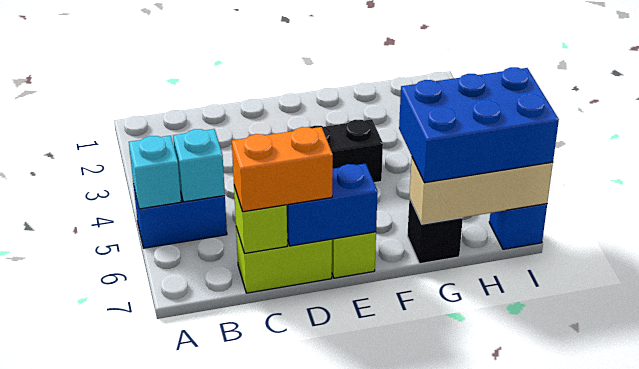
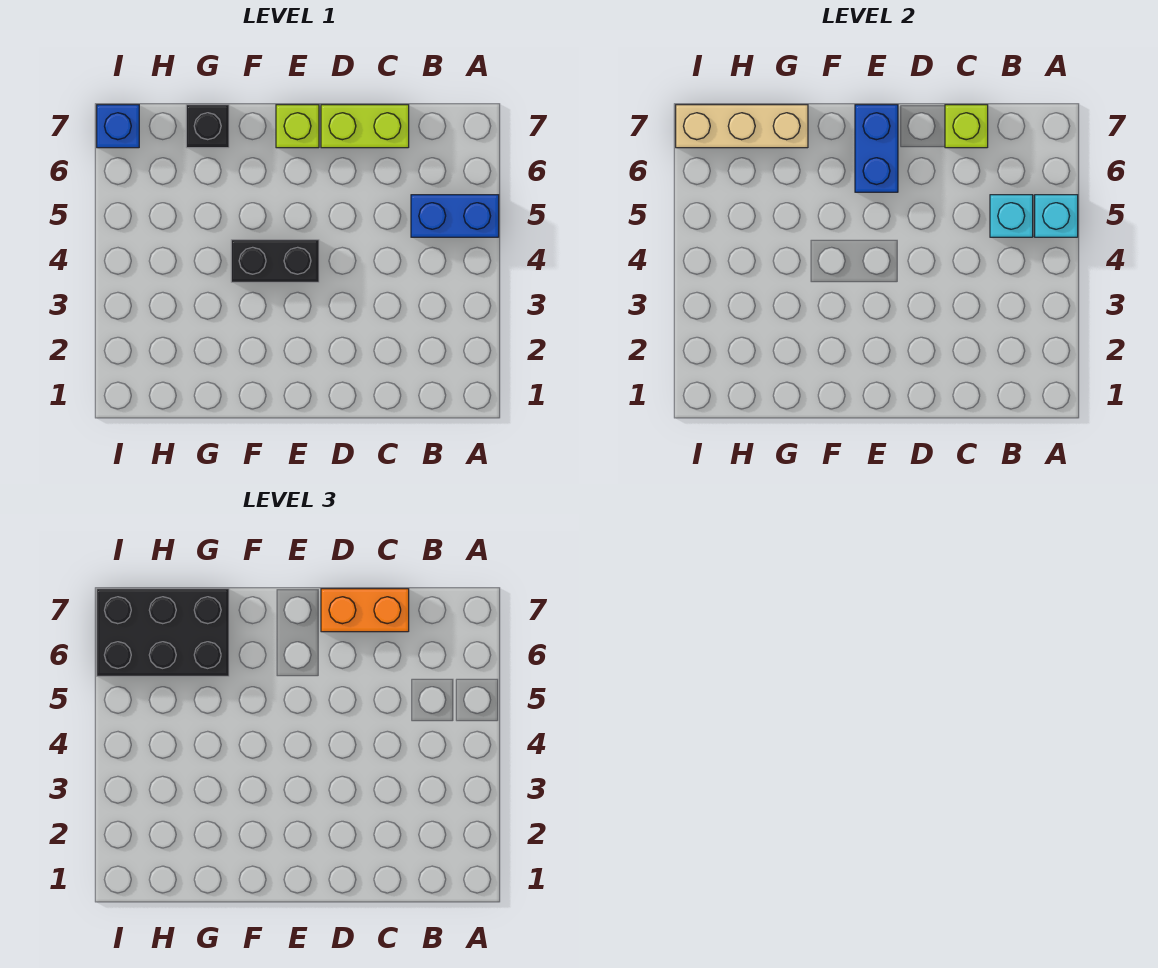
blue 1x2 brick [287,163,377,246] -> blue 1x2 brick turned to [855,105,898,192]
blue 2x3 brick [399,67,559,183] -> black 2x3 brick [97,589,229,676]

